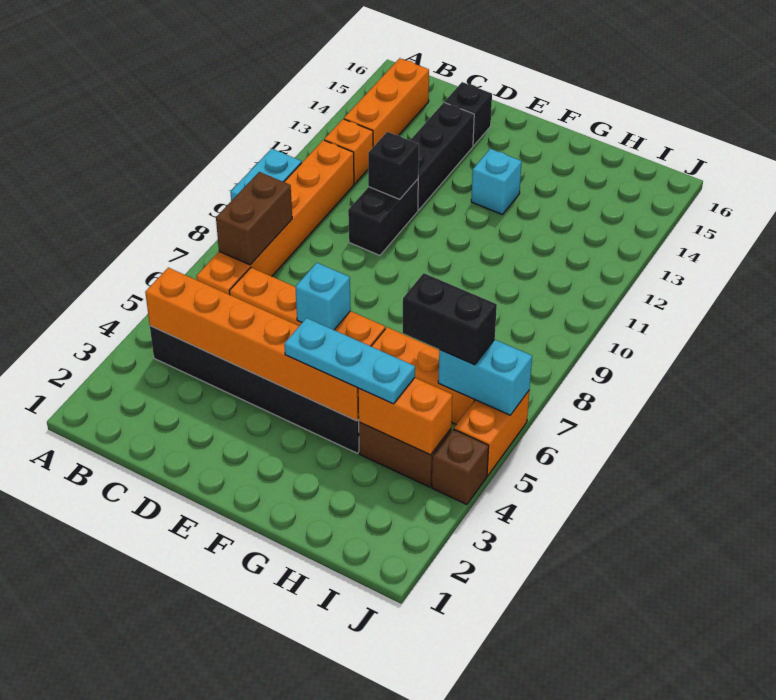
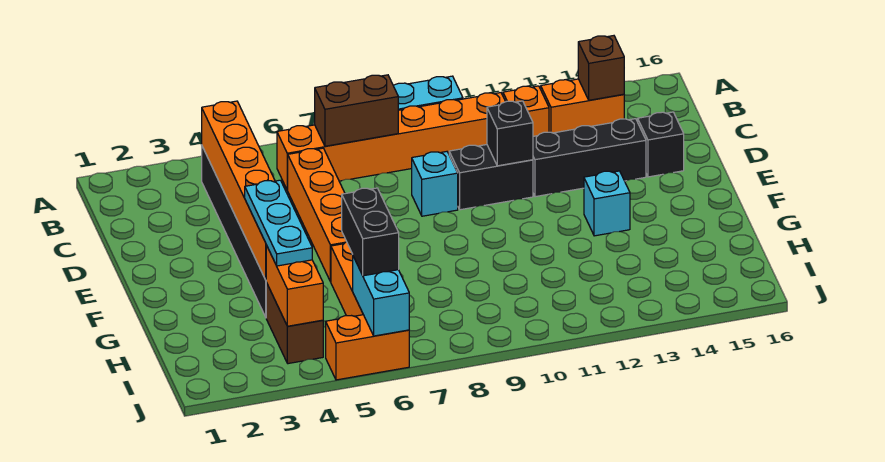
orange 1x3 brick [344,58,429,147] -> orange 1x2 brick [541,79,624,133]
cyan 1x1 brick [295,263,351,330] -> cyan 1x1 brick moved to [412,152,458,216]
brown 1x1 brick [432,429,489,504] -> brown 1x1 brick moved to [578,36,624,100]

